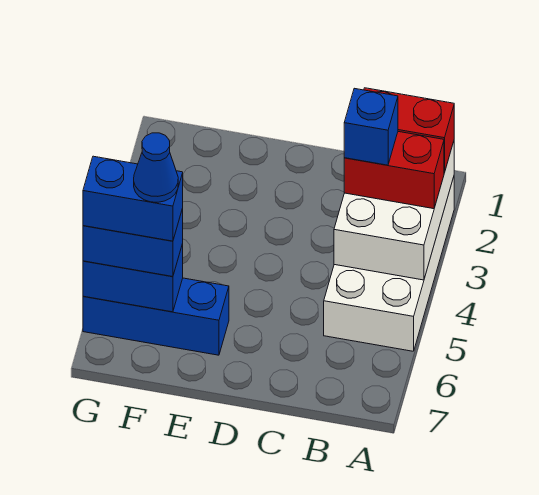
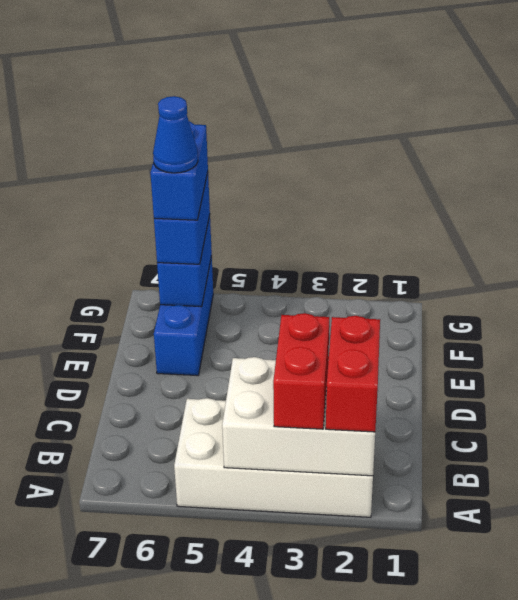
blue 1x1 brick [344,88,398,165] -> none

